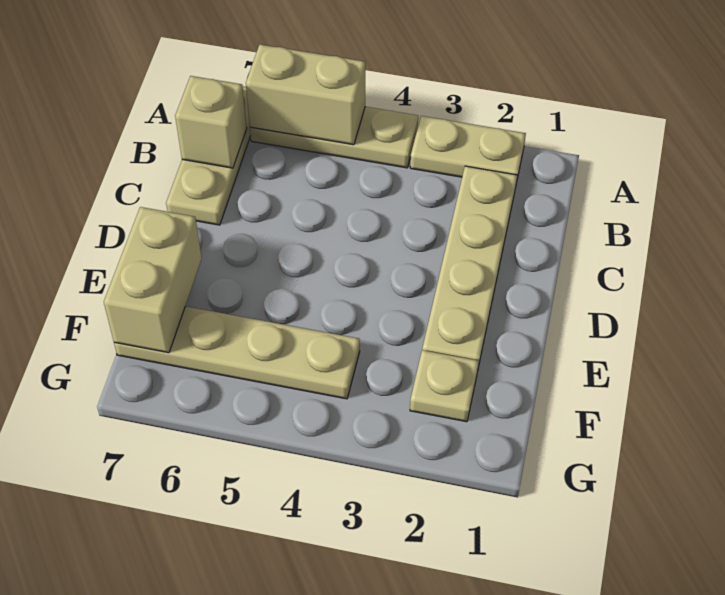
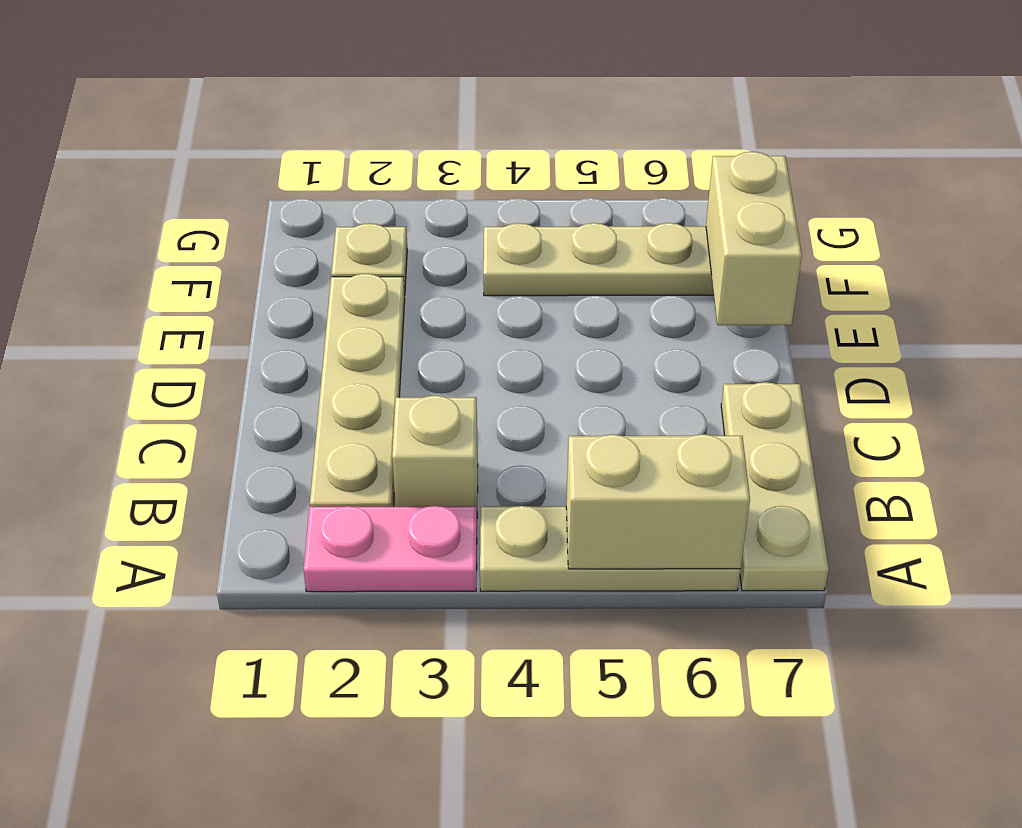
tan 1x2 plate [410,116,526,183] -> pink 1x2 plate [304,506,477,592]
tan 1x1 brick [175,76,247,168] -> tan 1x1 brick moved to [392,395,478,507]

